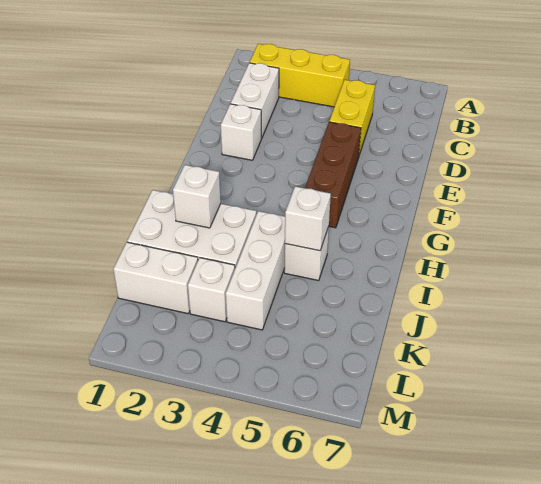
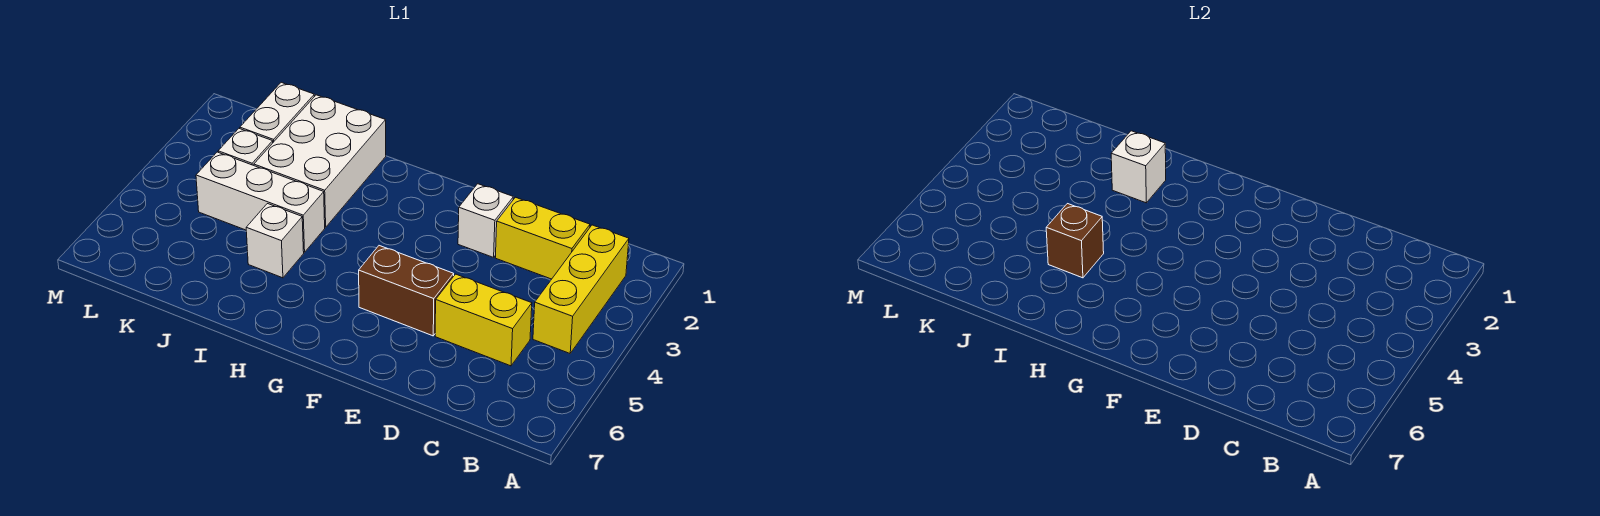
white 1x2 brick [231,63,279,138] -> yellow 1x2 brick [495,197,590,279]
brown 1x3 brick [305,122,361,228] -> brown 1x2 brick [359,246,454,336]
white 1x1 brick [285,186,331,251] -> brown 1x1 brick [1046,204,1104,278]

